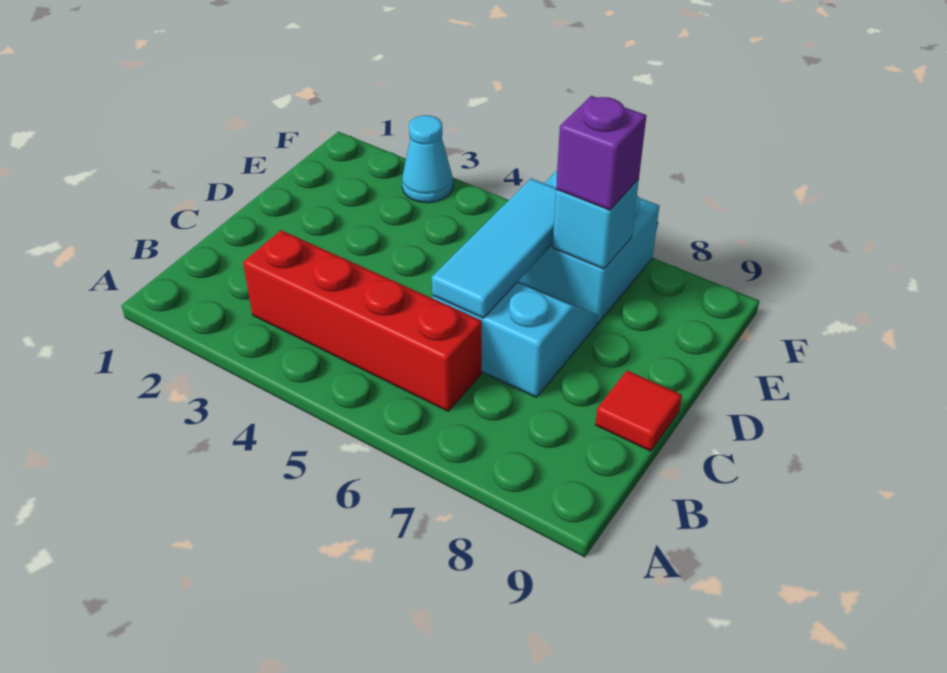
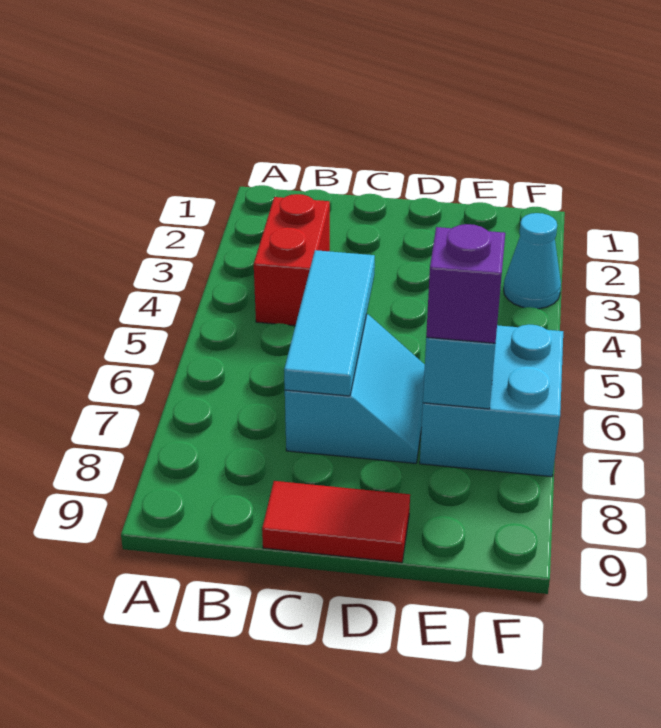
red 1x4 brick [243,230,482,411] -> red 1x2 brick [254,194,330,326]
cyan 1x3 tile [432,178,556,318] -> cyan 1x3 tile turned to [284,250,375,396]
red 1x1 tile [595,370,682,451] -> red 1x2 tile [262,481,410,563]

